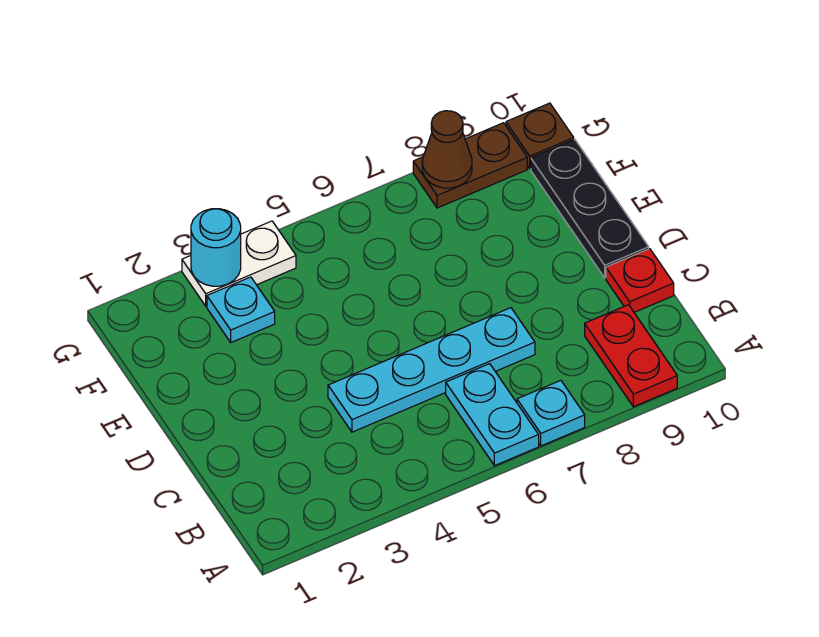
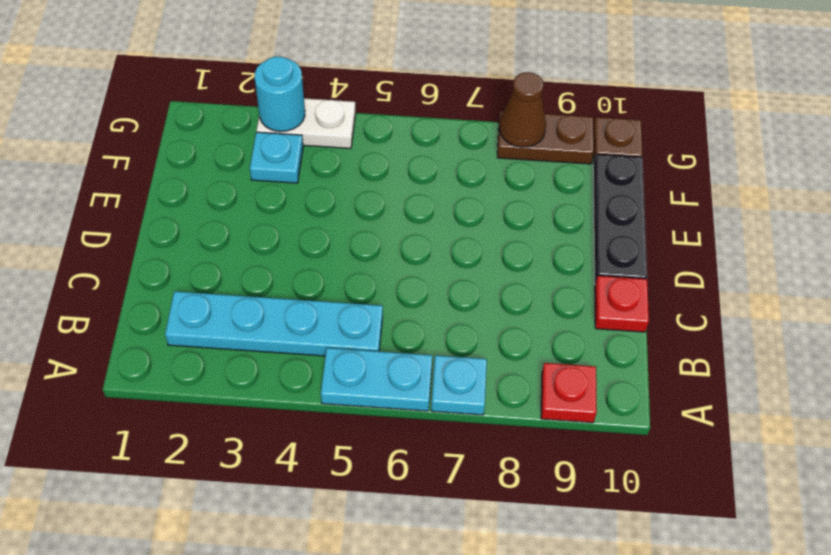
cyan 1x2 plate [446,364,539,466] -> cyan 1x2 plate turned to [321,348,432,411]
red 1x2 plate [585,305,677,407] -> red 1x1 plate [541,363,597,423]
cyan 1x4 plate [328,308,535,432] -> cyan 1x4 plate moved to [165,291,383,356]

